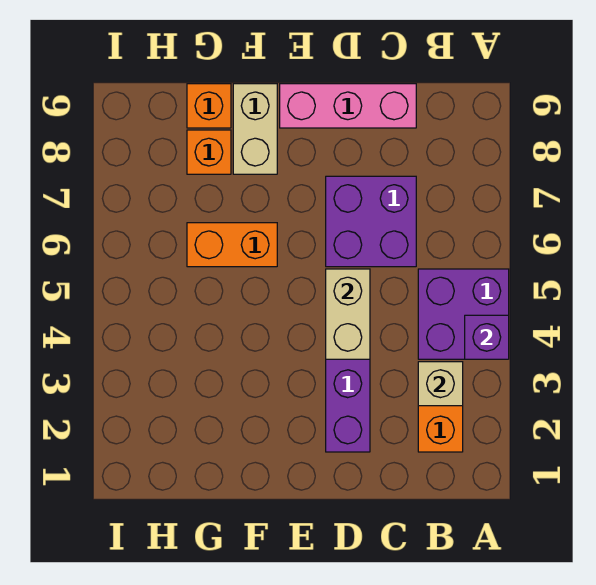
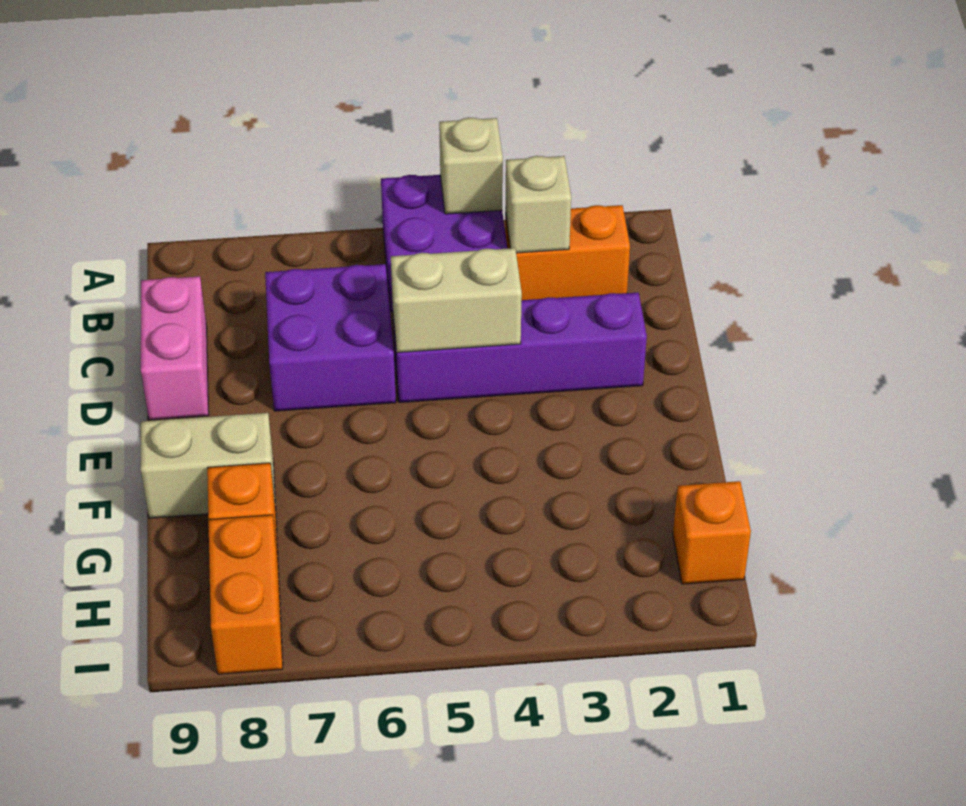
purple 1x1 brick [465,315,509,359] -> tan 1x1 brick [439,118,503,214]
pink 1x3 brick [280,84,416,128] -> pink 1x2 brick [141,276,209,420]
orange 1x2 brick [187,223,277,267] -> orange 1x2 brick moved to [208,515,283,674]
orange 1x1 brick [187,84,231,128] -> orange 1x1 brick moved to [673,481,751,584]

